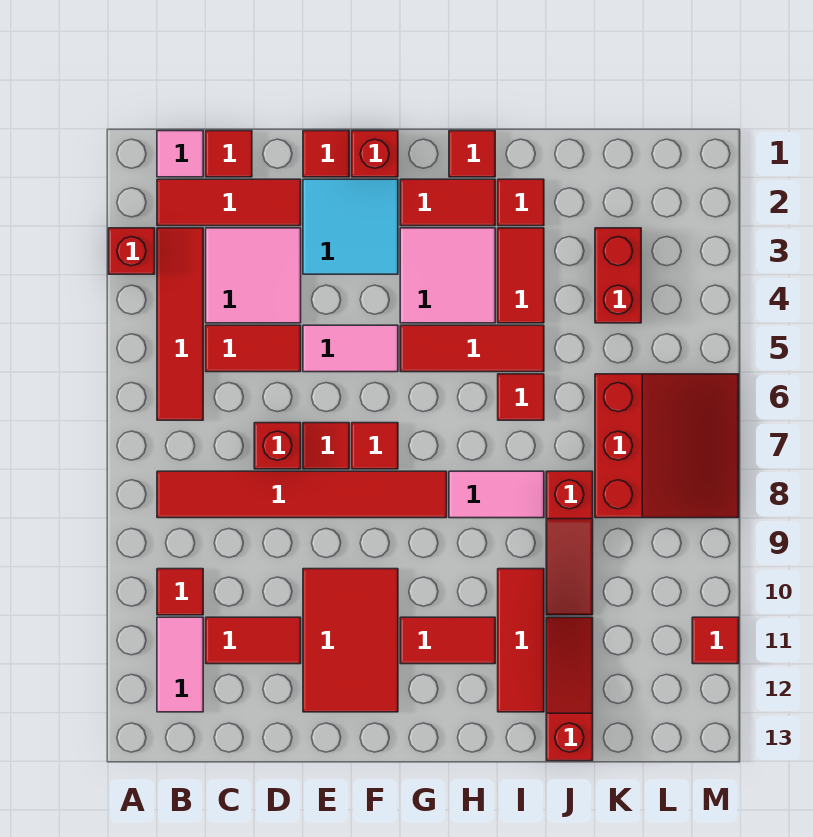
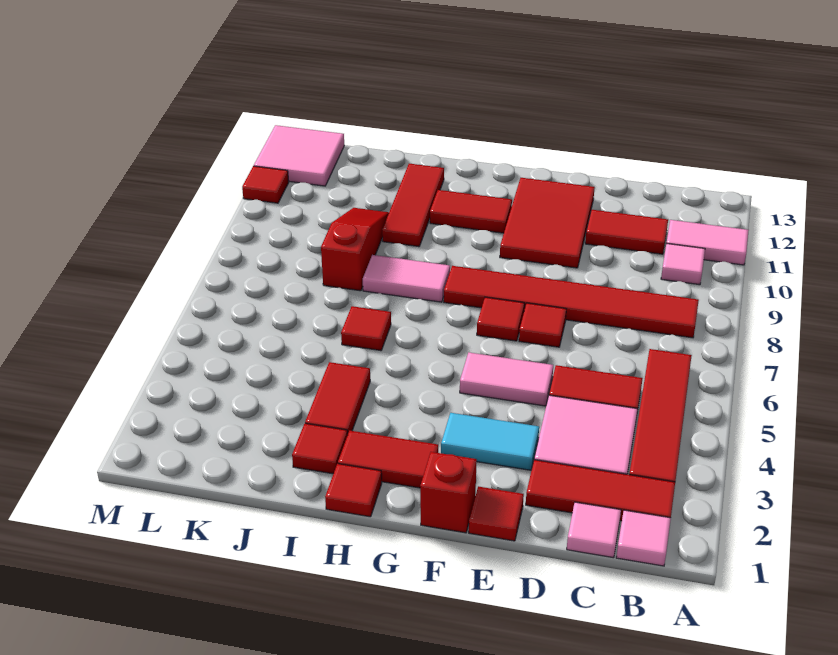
red 1x1 brick [108,228,155,274] -> none
red 1x1 tile [157,569,203,615] -> pink 1x1 tile [661,243,705,285]
pink 1x2 tile [157,617,203,712] -> pink 1x2 tile turned to [667,220,749,265]
red 1x1 tile [206,131,252,177] -> pink 1x1 tile [567,502,621,558]
red 1x1 brick [254,423,301,469] -> none
cyan 2x2 tile [303,179,398,274] -> cyan 1x2 tile [441,413,539,470]
pink 2x2 tile [400,228,495,323] -> pink 2x2 tile moved to [254,125,344,186]
red 1x3 tile [400,325,544,372] -> none
red 1x3 slope [546,617,593,761] -> none
red 1x2 brick [595,228,641,323] -> none
red 3x3 slope [595,374,739,518] -> none

